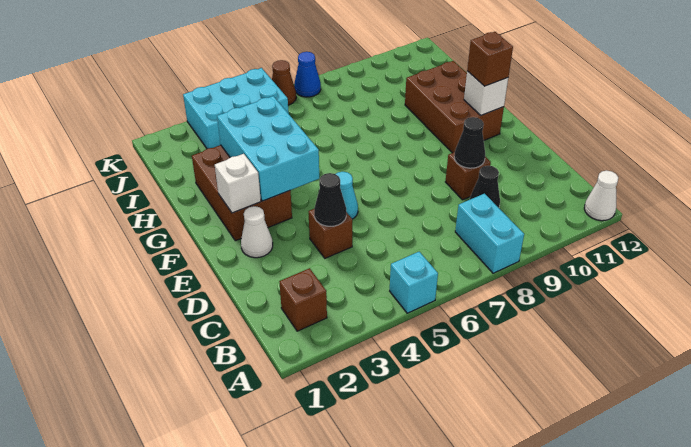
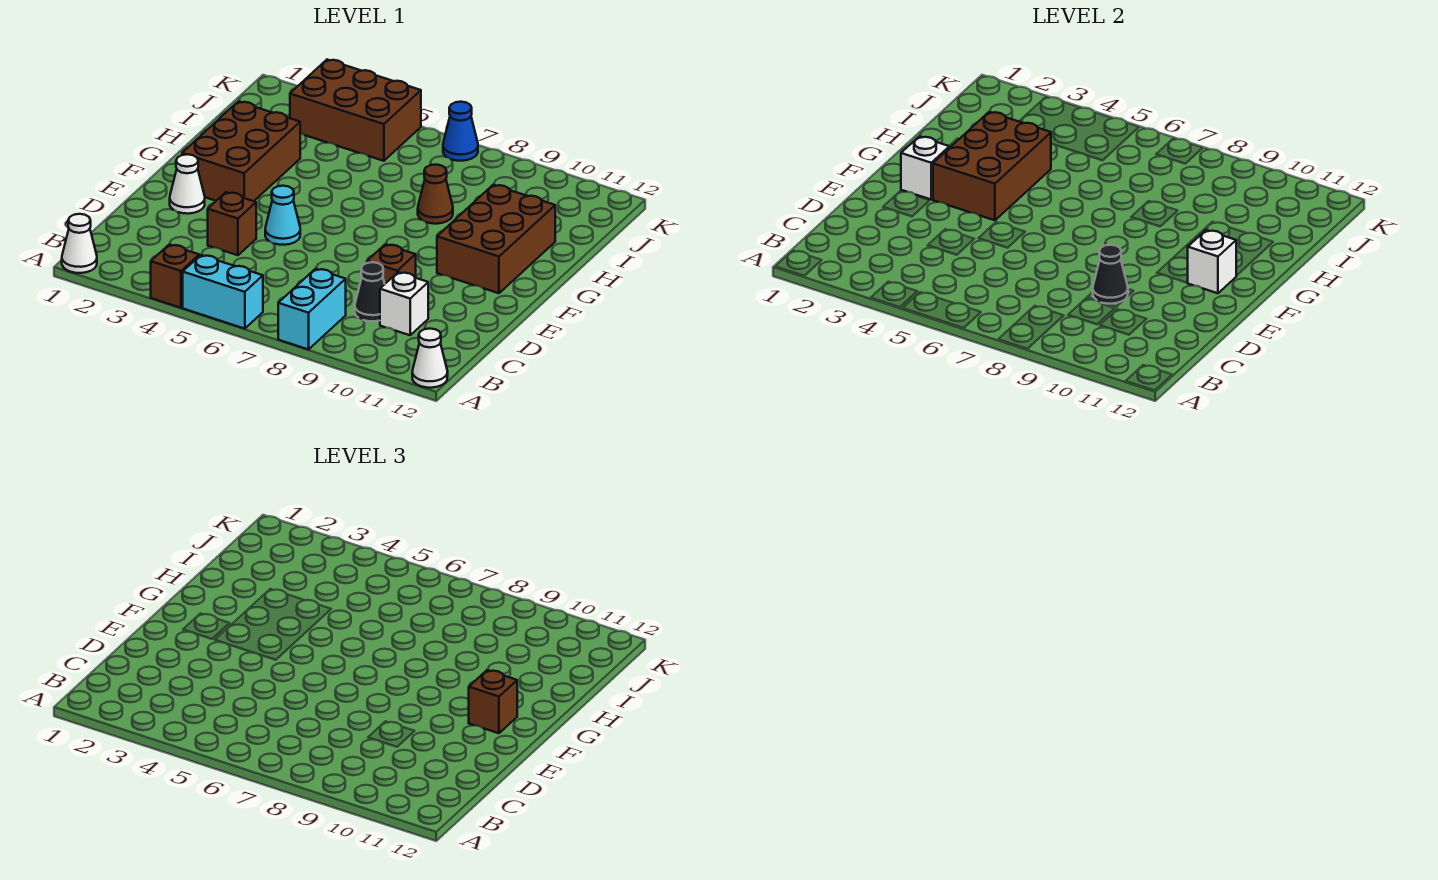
none -> white 1x1 cone [62,214,97,273]
cyan 1x1 brick [390,252,438,313] -> cyan 1x2 brick [183,255,263,329]
brown 1x1 brick [279,268,327,331] -> brown 1x1 brick moved to [151,245,199,308]
none -> white 1x1 brick [380,272,428,335]
black 1x1 cone [314,173,346,226] -> none
cyan 2x3 brick [217,96,319,201] -> brown 2x3 brick [933,112,1051,220]
cyan 2x3 brick [183,68,289,149] -> brown 2x3 brick [290,60,421,161]
brown 1x1 cone [272,60,296,105] -> brown 1x1 cone moved to [418,165,453,224]

